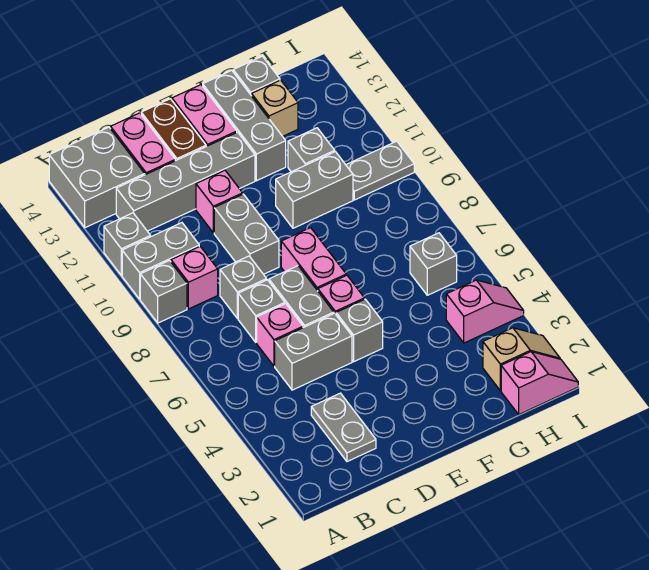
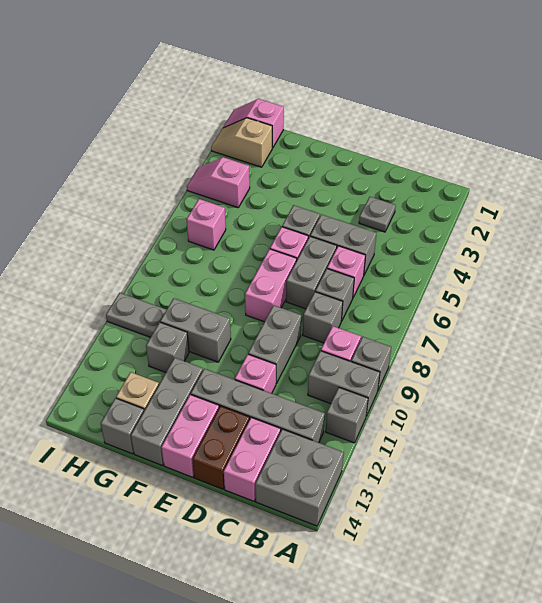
grey 1x2 plate [311,393,376,462] -> grey 1x1 plate [359,197,396,232]
grey 1x1 brick [410,233,457,295] -> pink 1x1 brick [187,199,226,250]

